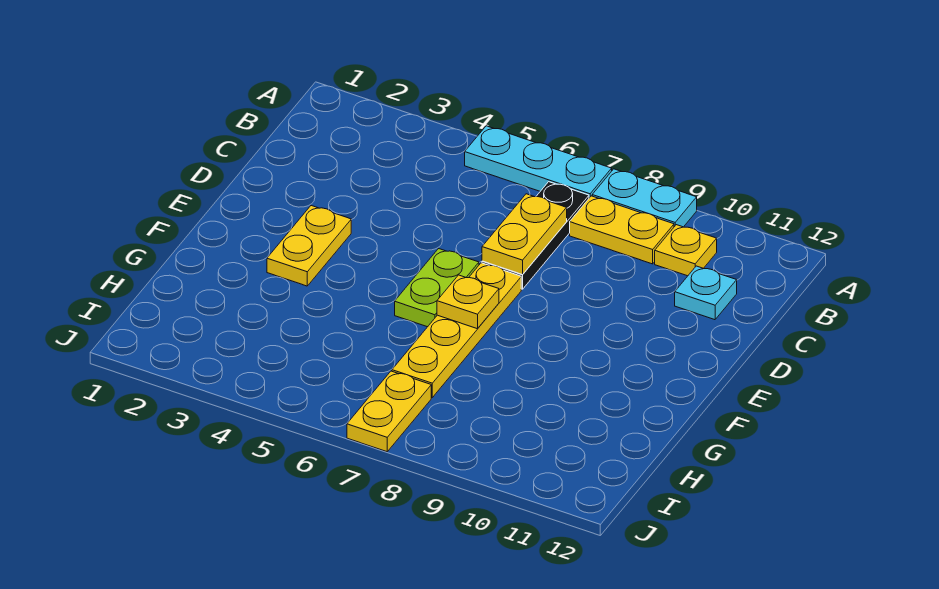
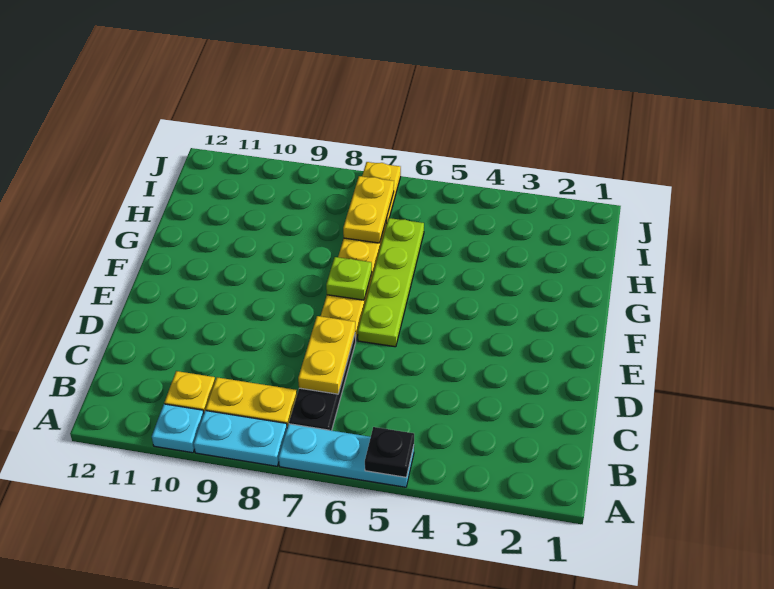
none -> black 1x1 plate [365,427,414,477]
cyan 1x1 plate [675,266,737,320] -> cyan 1x1 plate moved to [152,404,204,453]
yellow 1x2 plate [267,206,351,286] -> yellow 1x2 plate moved to [343,176,394,243]
lime 1x2 plate [395,249,479,327] -> lime 1x4 plate [358,218,424,347]
yellow 1x1 plate [437,275,499,329] -> lime 1x1 plate [326,257,372,300]

